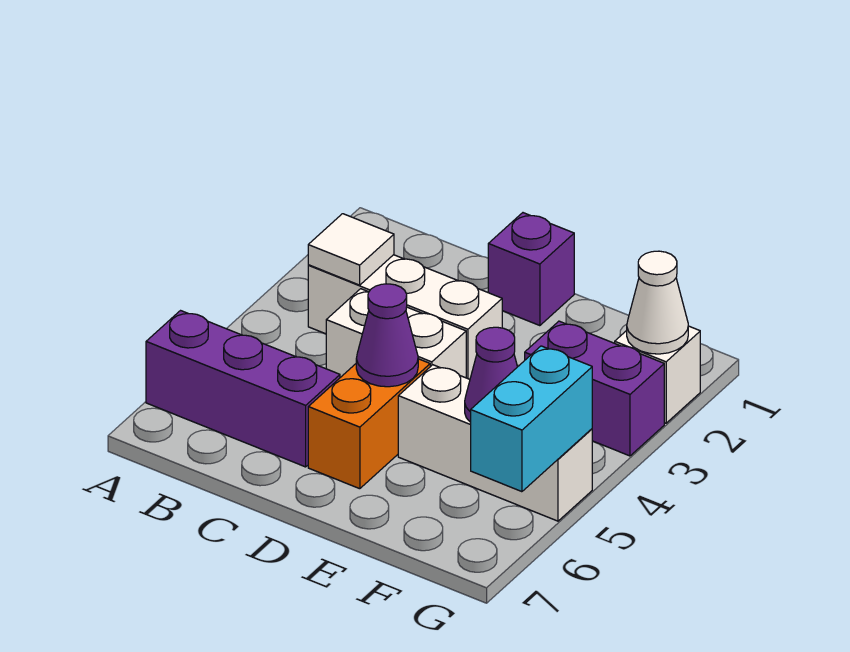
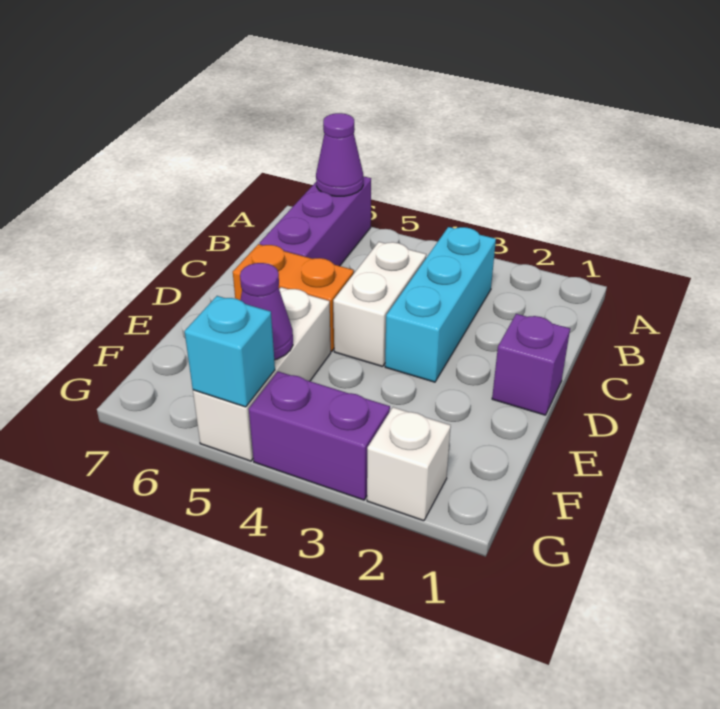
white 1x3 brick [308,255,502,379] -> cyan 1x3 brick [385,227,496,382]
white 1x1 tile [308,214,394,285] -> none
purple 1x1 cone [356,284,418,387] -> purple 1x1 cone moved to [316,113,363,196]
purple 1x2 brick [525,321,664,456] -> purple 1x2 brick turned to [249,371,390,500]
white 1x1 cone [627,251,688,354] -> none
cyan 1x2 brick [471,346,592,492] -> cyan 1x1 brick [185,296,275,407]

